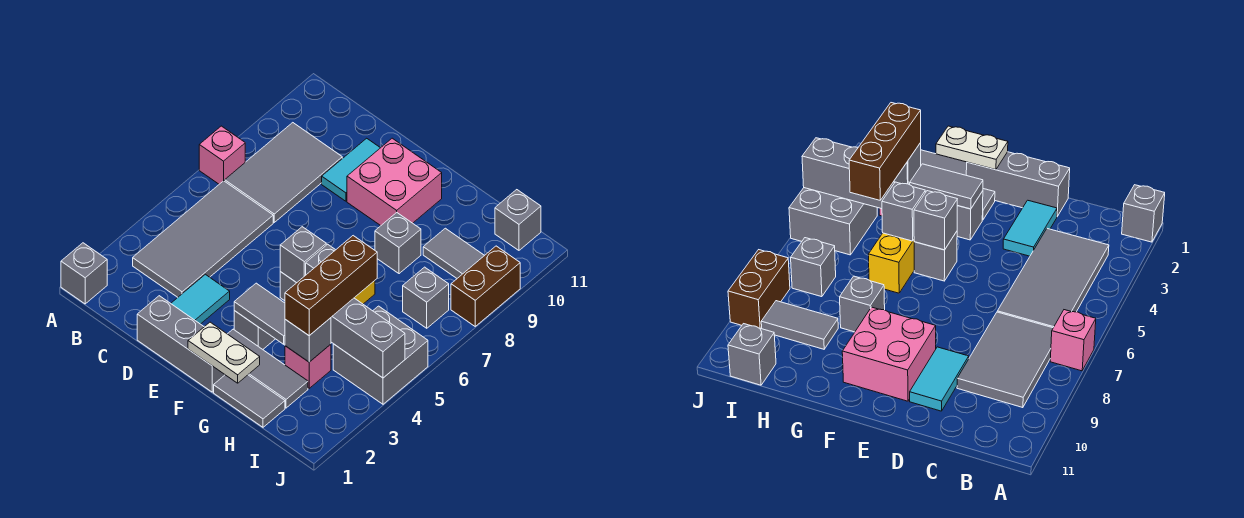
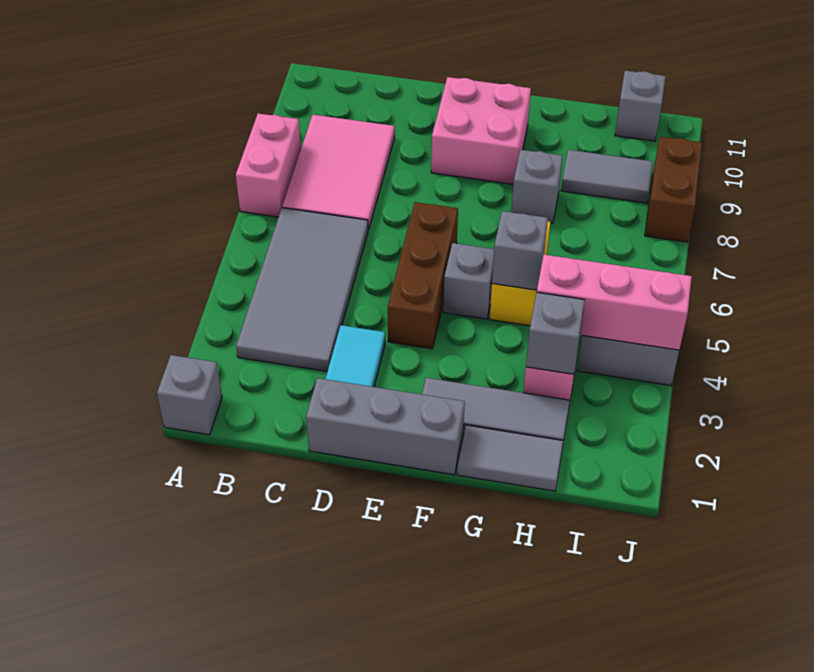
pink 1x1 brick [199,126,245,184] -> pink 1x2 brick [236,113,301,217]
grey 2x3 tile [225,123,342,222] -> pink 2x3 tile [282,115,395,230]
cyan 1x2 tile [322,138,380,201] -> none
white 1x2 plate [188,322,260,383] -> none
grey 1x1 brick [234,311,275,349] -> none
grey 1x2 tile [234,283,285,344] -> none
grey 1x1 brick [280,227,326,283] -> none
brown 1x3 brick [285,236,377,336] -> brown 1x3 brick moved to [388,202,458,349]
grey 1x3 brick [331,298,405,378] -> pink 1x3 brick [537,255,692,350]
grey 1x1 brick [403,267,449,328] -> none

